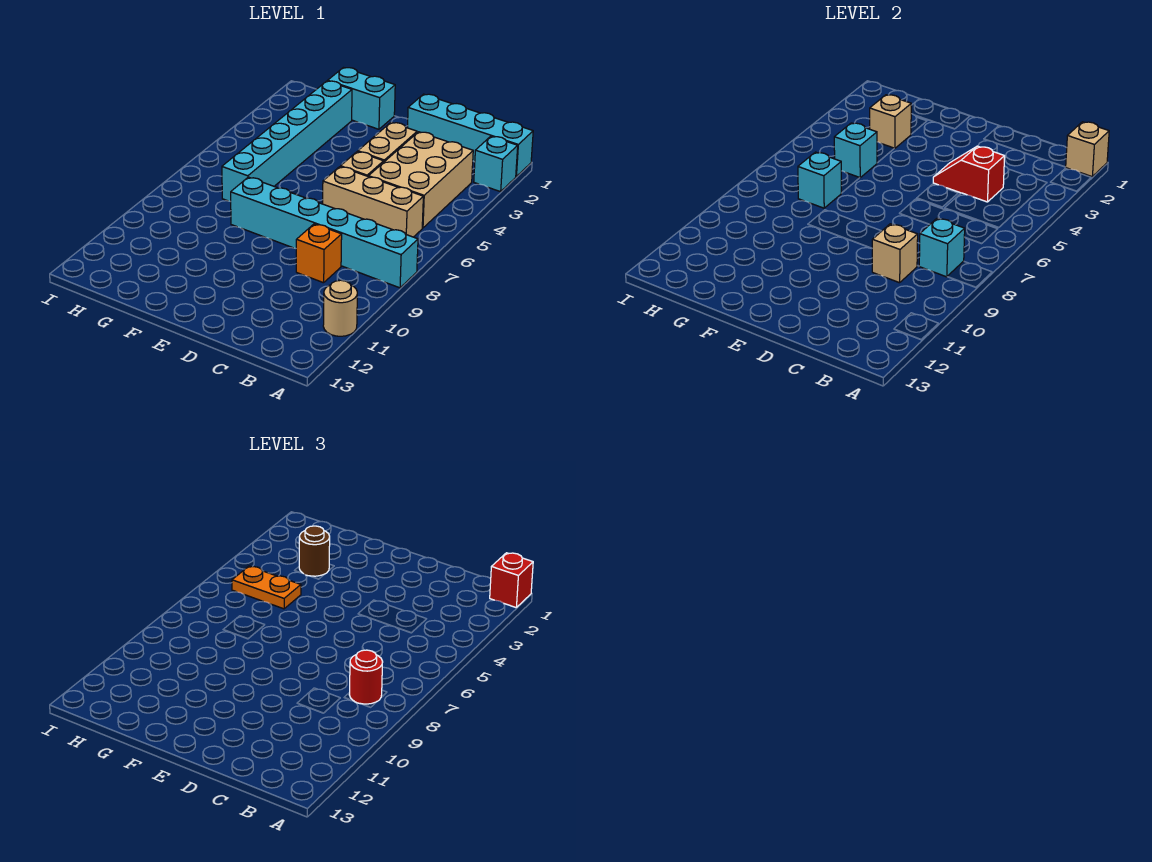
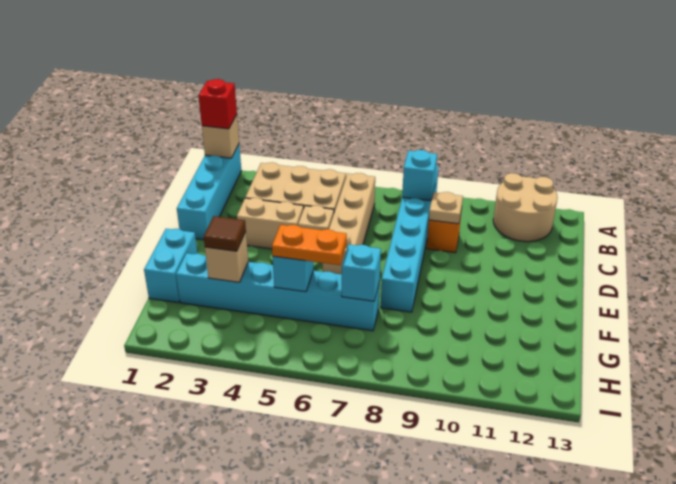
cyan 1x1 brick [474,136,518,192] -> none
tan 1x1 round brick [323,280,357,336] -> tan 2x2 round brick [493,173,558,242]
tan 1x3 brick [323,167,423,237] -> tan 1x4 brick [323,173,375,274]
red 1x1 round brick [349,650,383,704] -> none
red 1x2 slope [933,146,1005,202] -> none
tan 1x1 brick [872,224,918,283] -> tan 1x1 plate [429,192,463,224]
brown 1x1 round brick [299,526,330,576] -> brown 1x1 tile [204,216,246,251]
orange 1x2 plate [232,566,301,609] -> orange 1x2 plate turned to [272,225,347,265]

